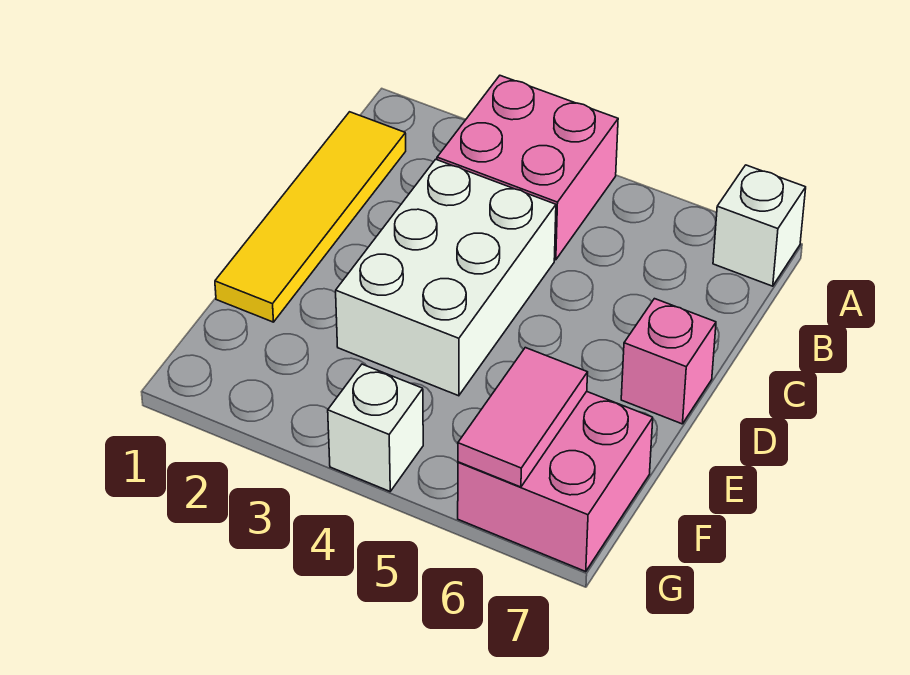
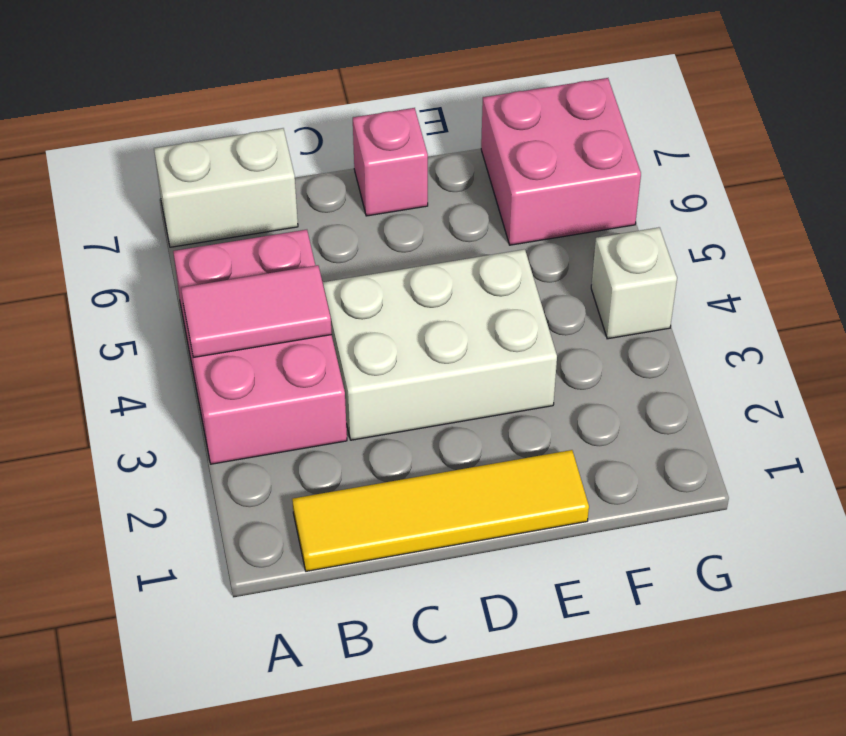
pink 2x2 brick [437,76,618,260] -> pink 2x3 brick [173,230,347,464]
white 1x1 brick [713,165,806,286] -> white 1x2 brick [154,128,298,247]
pink 1x2 tile [458,348,588,487] -> pink 1x2 tile moved to [181,265,332,357]

